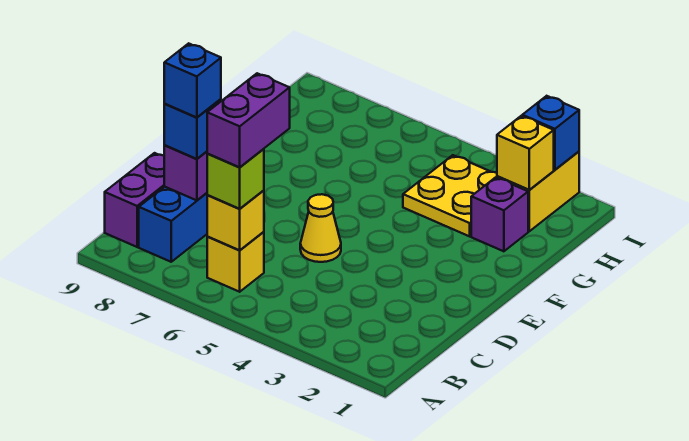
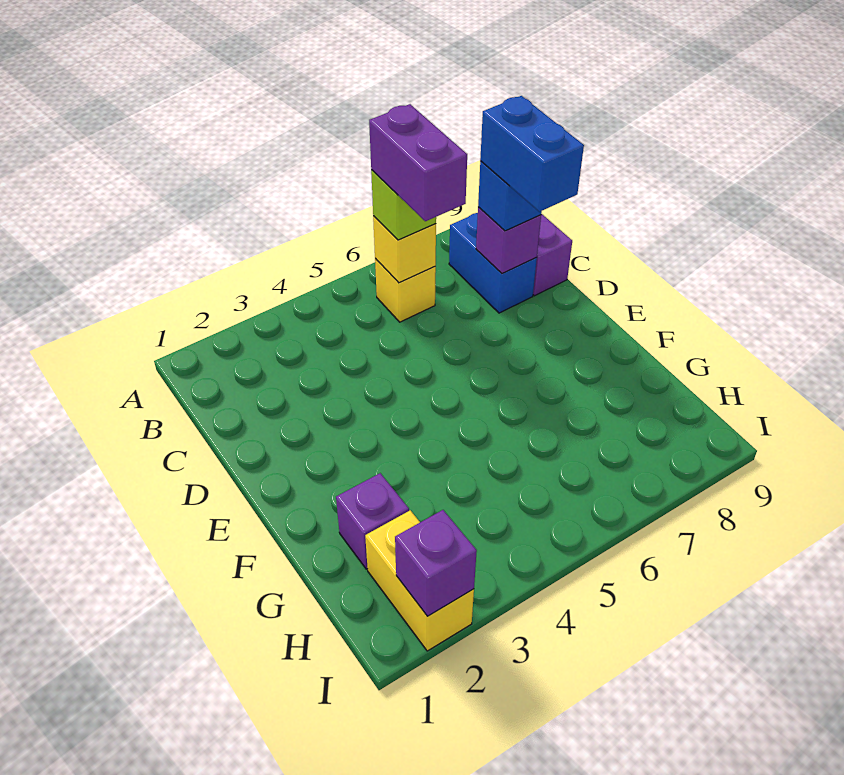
blue 1x1 brick [164,43,221,117] -> blue 1x2 brick [480,96,584,212]
yellow 1x1 cone [300,194,341,262] -> none
yellow 2x2 plate [403,155,497,236] -> none
yellow 1x1 brick [497,116,554,190] -> none
blue 1x1 brick [522,96,579,170] -> purple 1x1 brick [395,510,477,616]

